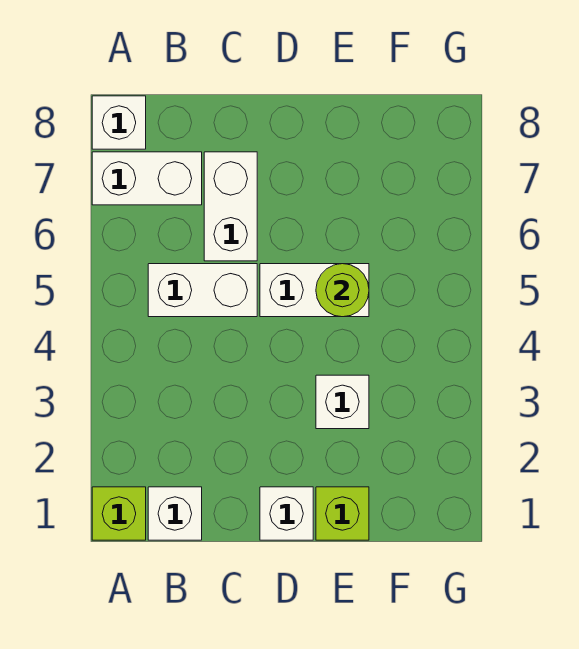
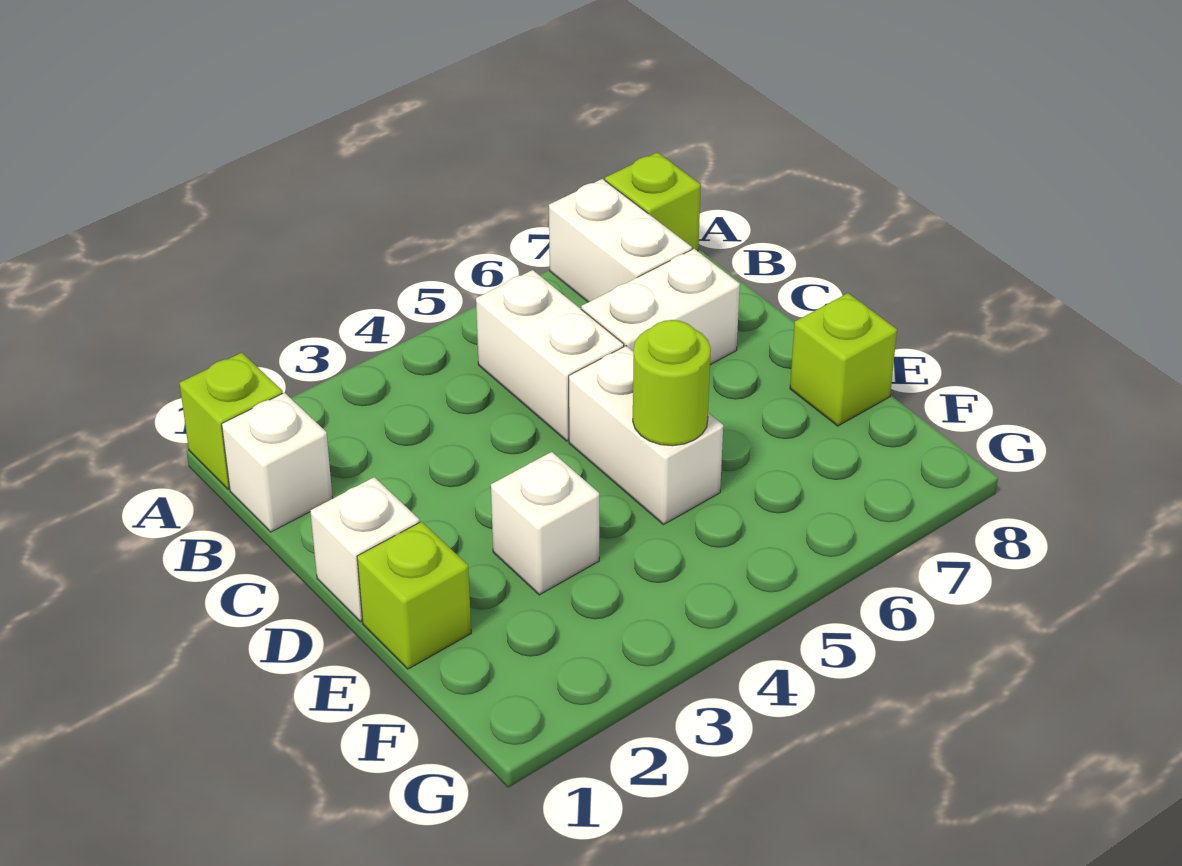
white 1x1 brick [92,96,146,149] -> lime 1x1 brick [605,152,701,251]
none -> lime 1x1 brick [790,293,897,426]

